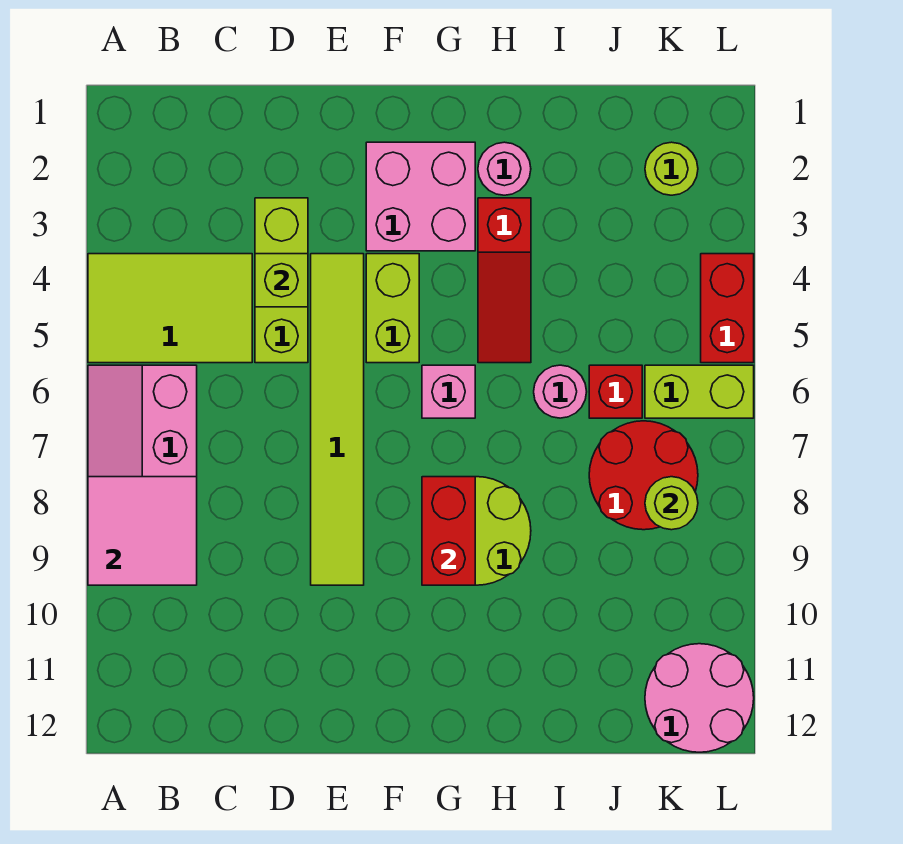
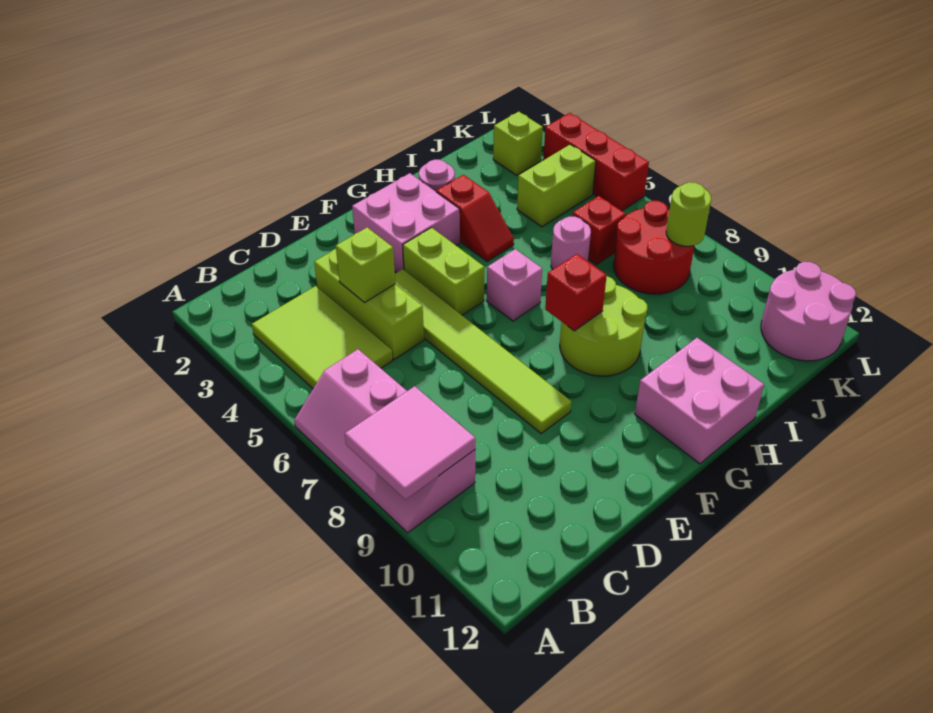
lime 2x3 tile [88,254,252,363] -> lime 2x3 tile turned to [252,286,393,388]
red 1x2 brick [422,477,475,585] -> red 1x1 brick [545,254,607,331]
none -> pink 2x2 brick [635,338,764,464]
red 1x3 slope [478,198,531,363] -> red 1x2 slope [436,175,514,261]
lime 1x1 round brick [645,142,698,195] -> lime 1x1 brick [493,112,543,175]
lime 1x2 brick [645,365,754,418] -> lime 1x2 brick moved to [517,144,596,227]
red 1x2 brick [701,254,754,363] -> red 1x3 brick [543,113,649,211]

